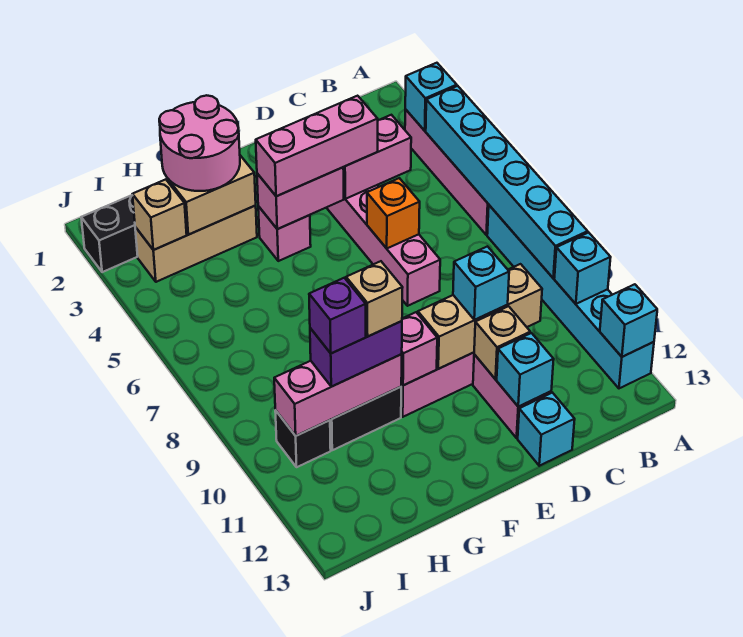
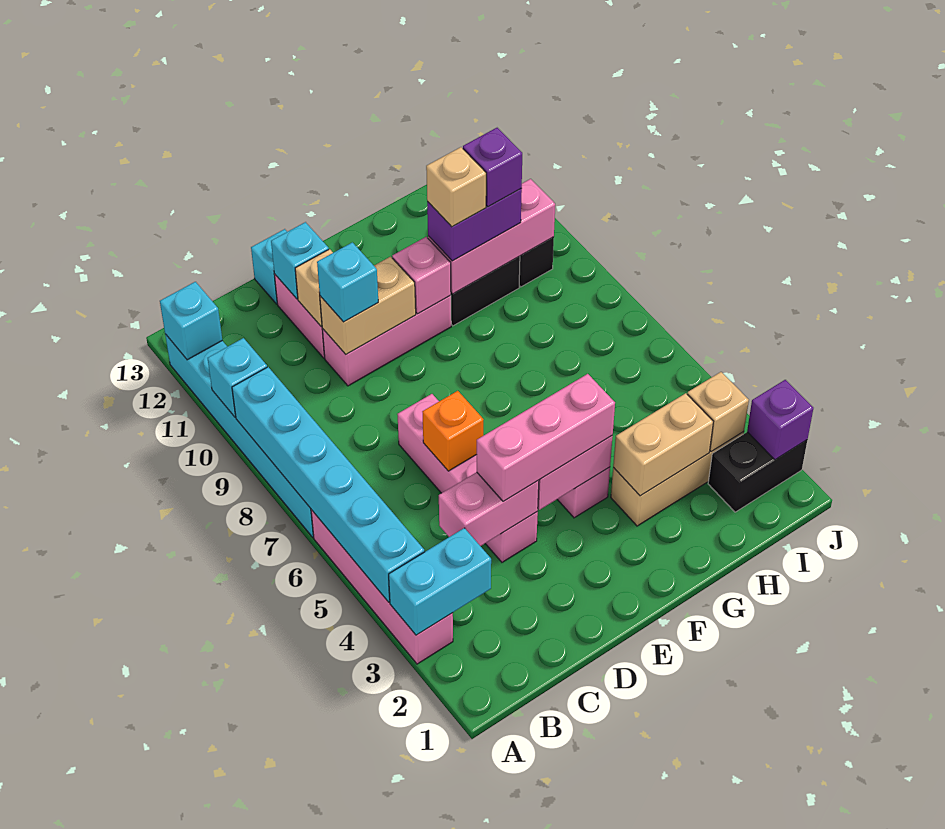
cyan 1x1 brick [405,63,457,131] -> cyan 1x2 brick [389,528,491,635]
tan 1x3 brick [418,264,542,369] -> tan 1x2 brick [320,257,416,354]
pink 2x2 round brick [159,95,240,191] -> none
none -> purple 1x1 brick [747,380,813,460]

